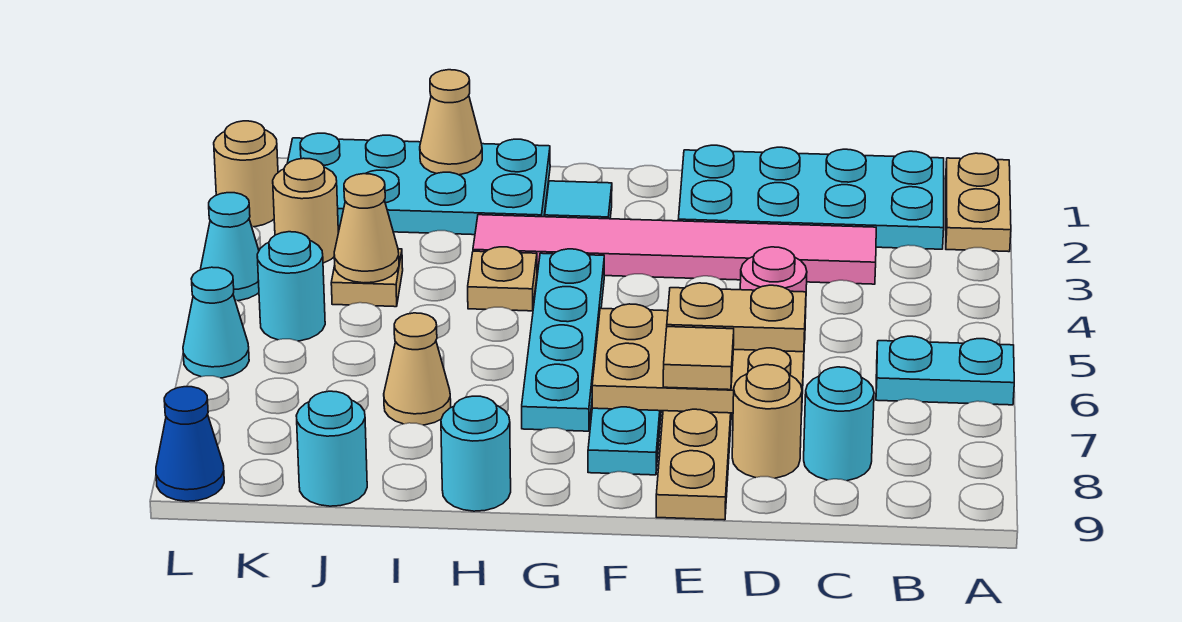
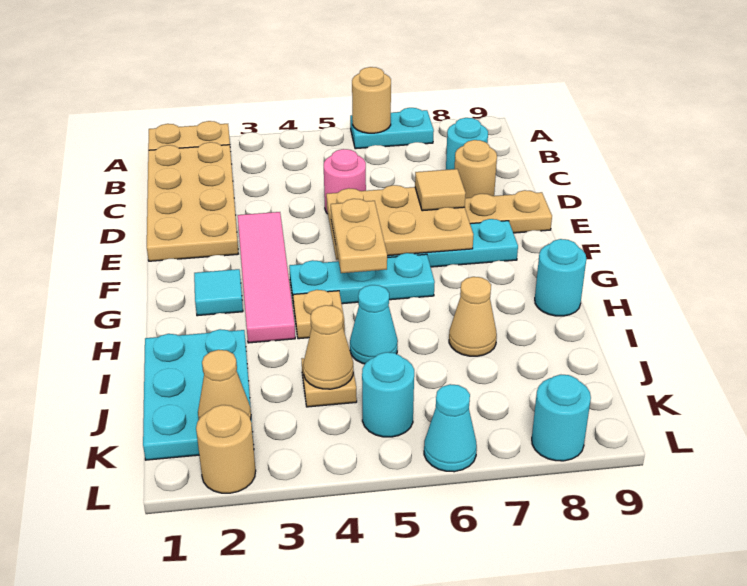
cyan 1x2 plate [876,336,1014,405] -> cyan 1x2 plate turned to [350,108,434,149]
cyan 2x4 plate [678,145,944,249] -> tan 2x4 plate [147,142,239,261]
pink 1x6 tile [473,215,876,284] -> pink 1x4 tile [238,212,295,343]
tan 2x3 plate [592,304,805,415] -> tan 2x3 plate turned to [326,185,473,260]
tan 1x2 plate [667,283,806,352] -> tan 1x2 plate moved to [331,199,387,273]
cyan 1x4 plate [522,249,604,431] -> cyan 1x3 plate [289,253,435,306]
cyan 2x4 plate [287,133,550,235] -> cyan 2x3 plate [143,329,254,460]
tan 1x1 cone [420,70,482,175] -> tan 1x1 cone moved to [198,350,251,420]
cyan 1x1 round brick [296,391,367,506] -> cyan 1x1 round brick moved to [532,375,591,461]
tan 1x1 round brick [273,158,338,263] -> tan 1x1 round brick moved to [352,67,391,133]
cyan 1x1 cone [200,193,259,301] -> cyan 1x1 cone moved to [350,285,398,364]
blue 1x1 cone [156,387,224,501] -> none

